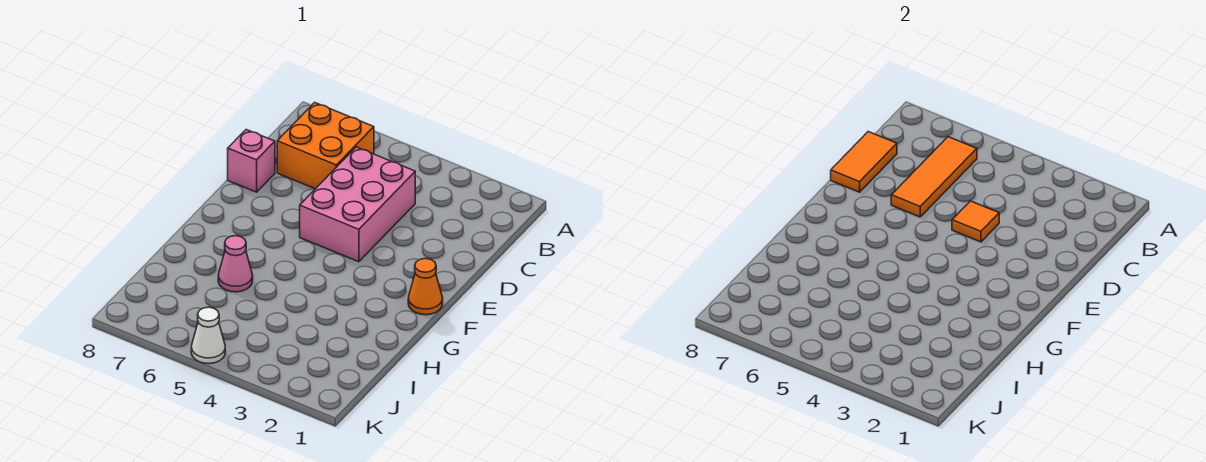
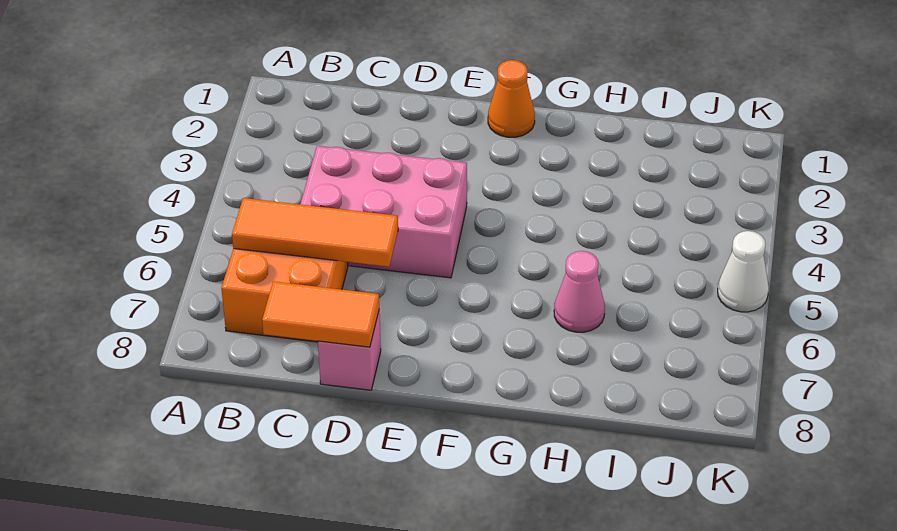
orange 1x1 tile [952,201,999,242] -> none

